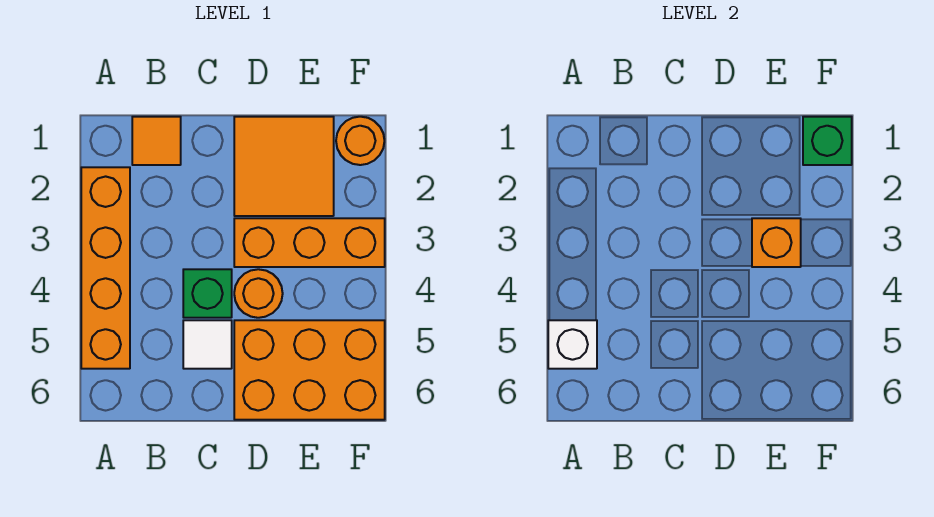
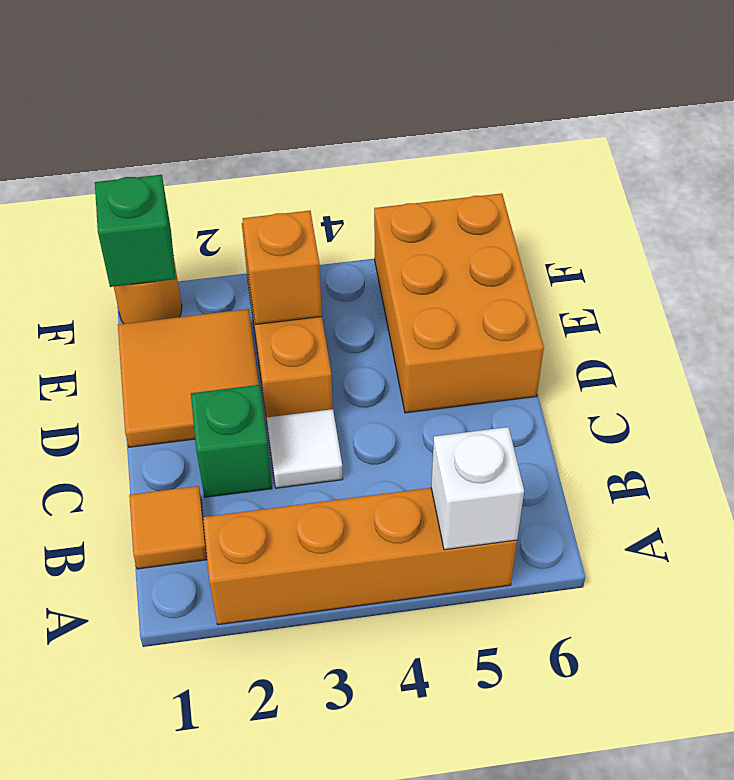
green 1x1 brick [183,269,232,318] -> green 1x1 brick moved to [191,385,272,497]
white 1x1 tile [183,320,232,369] -> white 1x1 tile moved to [267,409,343,488]
orange 1x1 round brick [234,269,283,318] -> none

